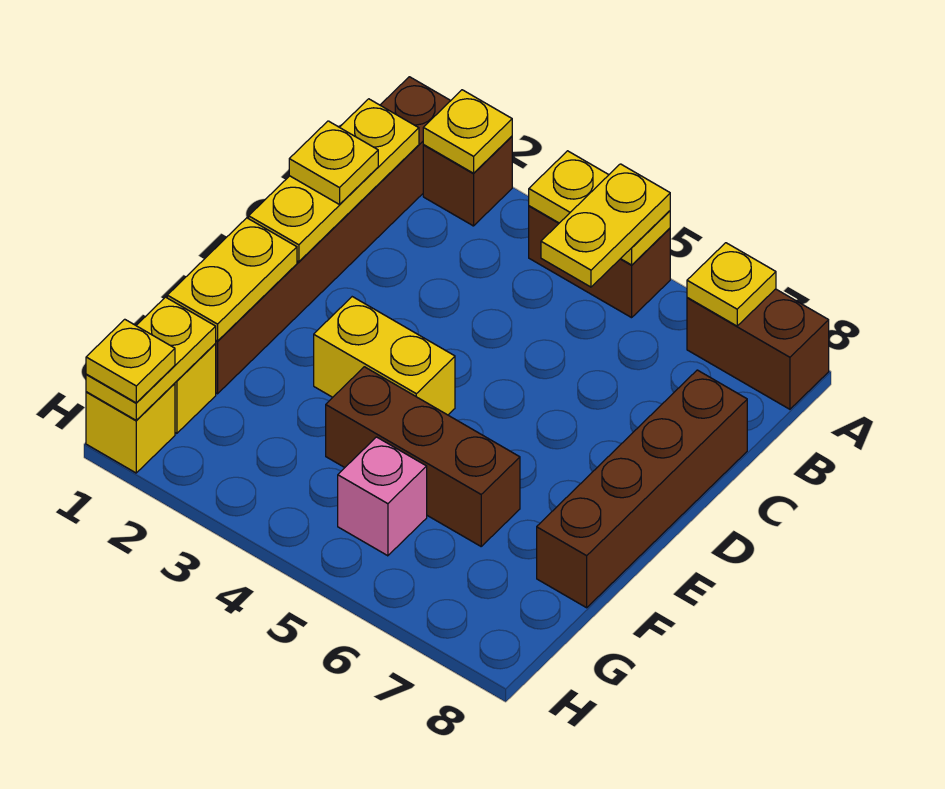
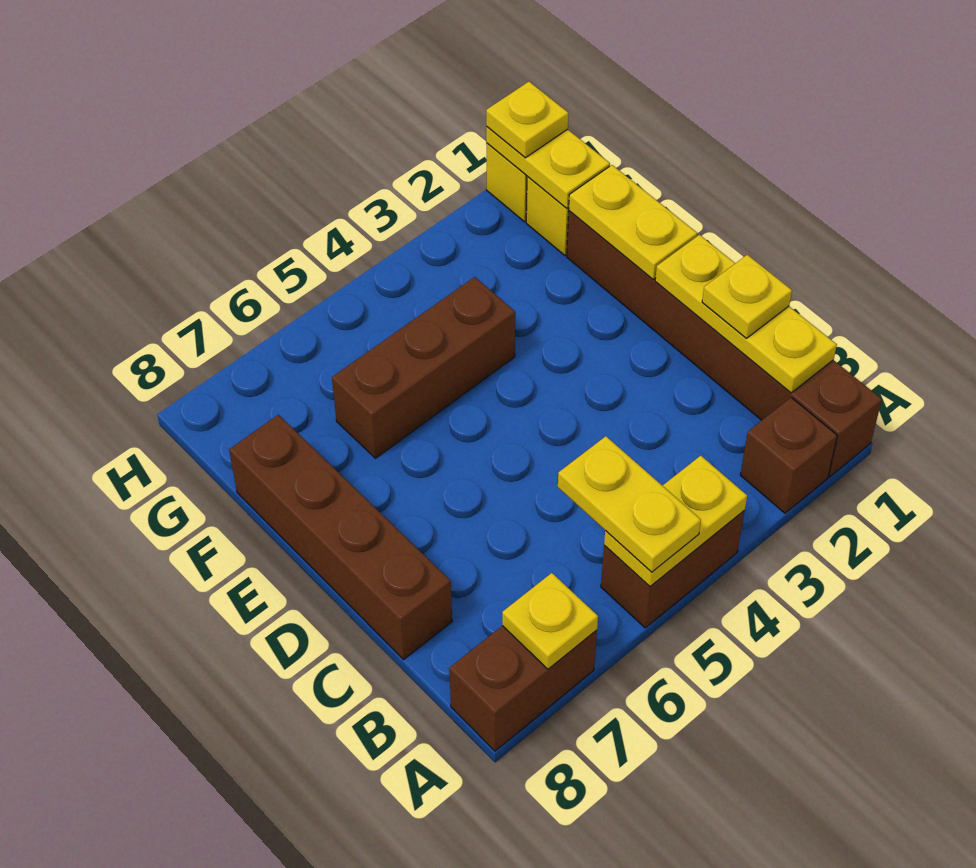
yellow 1x1 plate [423,90,512,173] -> none
yellow 1x2 brick [314,297,455,415] -> none
pink 1x1 brick [338,437,427,556] -> none

